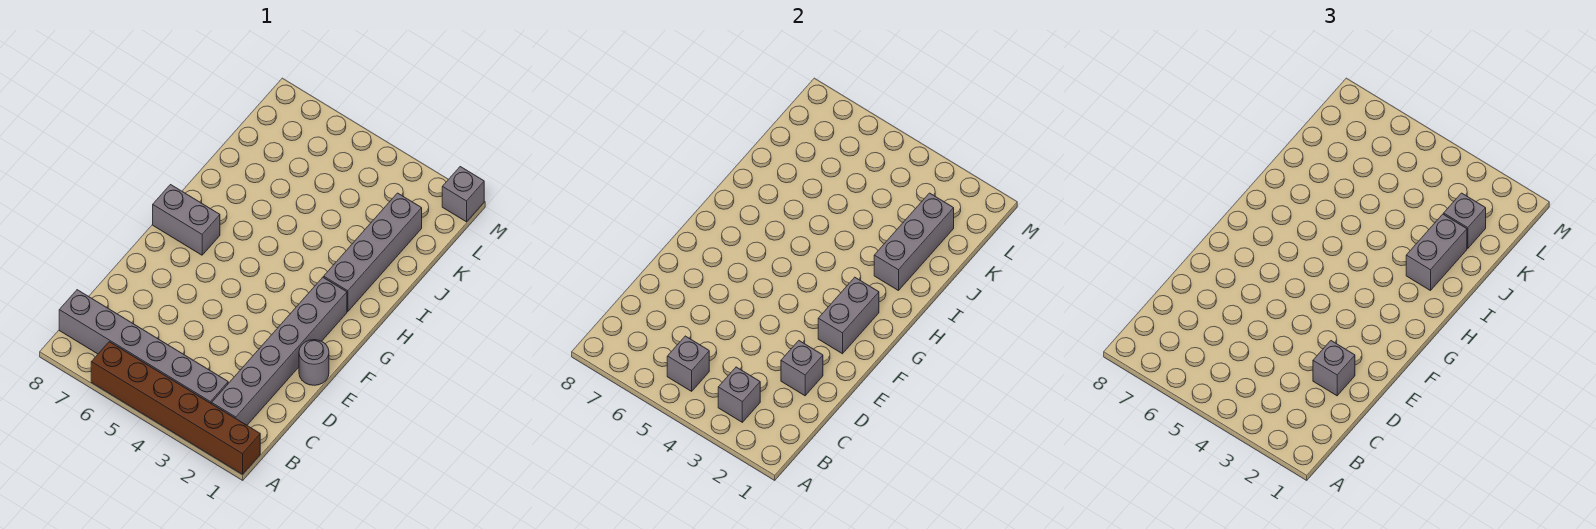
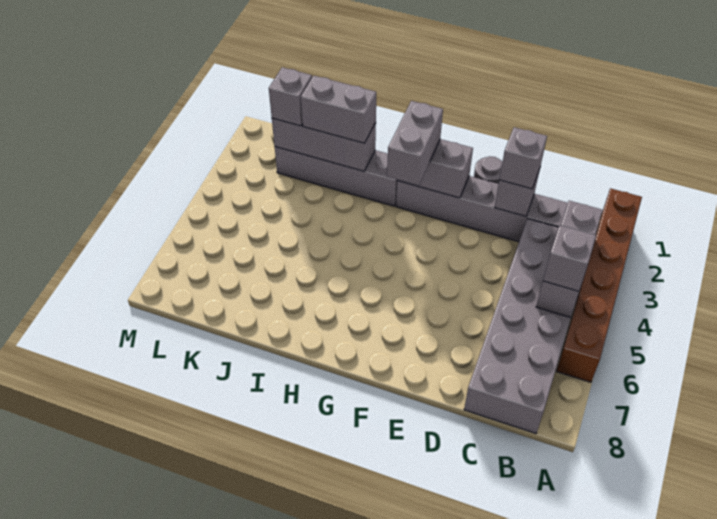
grey 1x6 brick [59,290,228,404] -> grey 2x6 brick [464,219,571,433]
grey 1x2 brick [153,185,220,255] -> grey 1x2 brick moved to [387,101,443,185]
grey 1x1 brick [442,167,484,222] -> grey 1x1 brick moved to [543,225,596,291]

